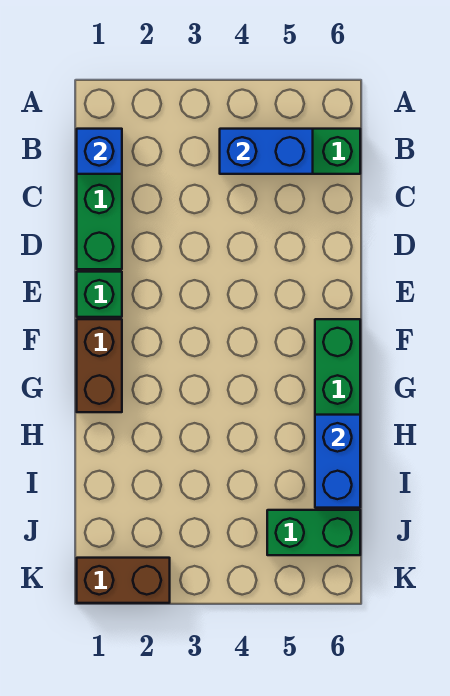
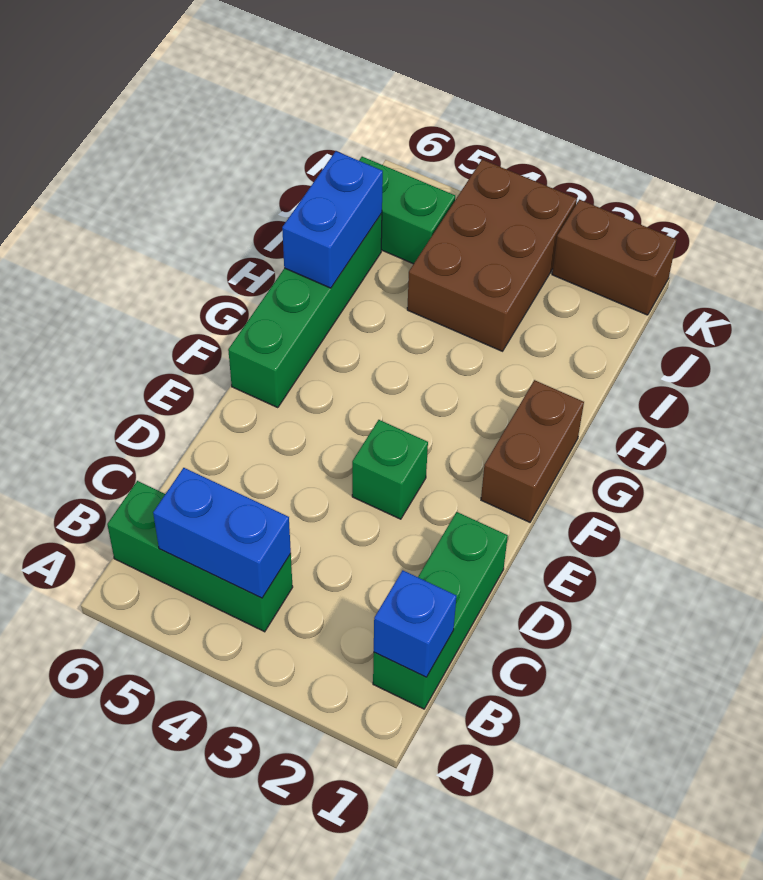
green 1x1 brick [77,272,122,317] -> green 1x1 brick moved to [352,420,428,519]
none -> brown 2x3 brick [407,160,577,351]

